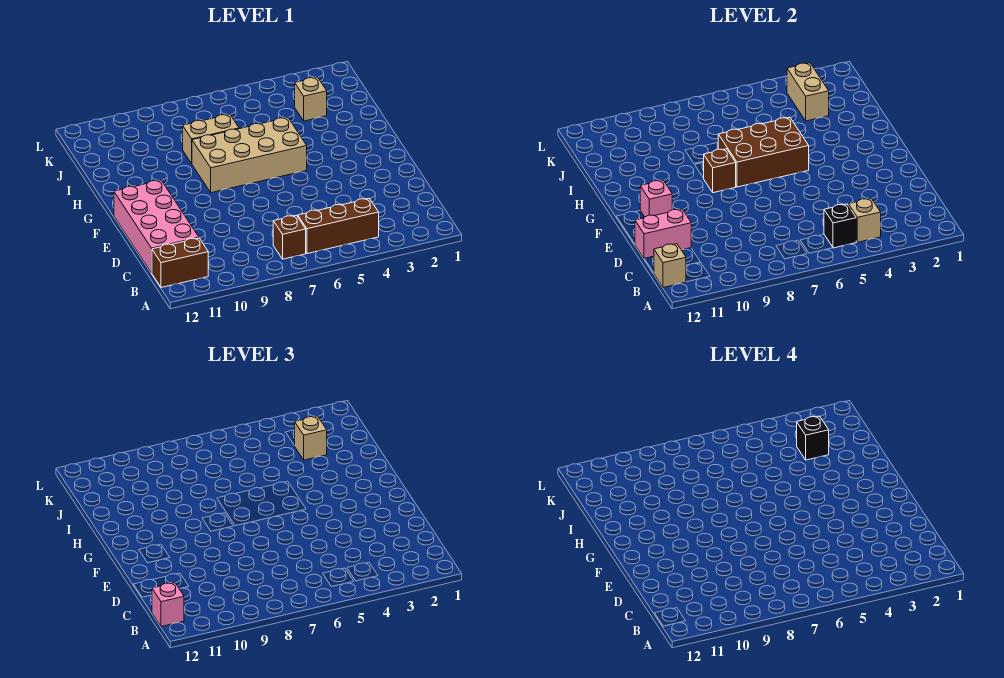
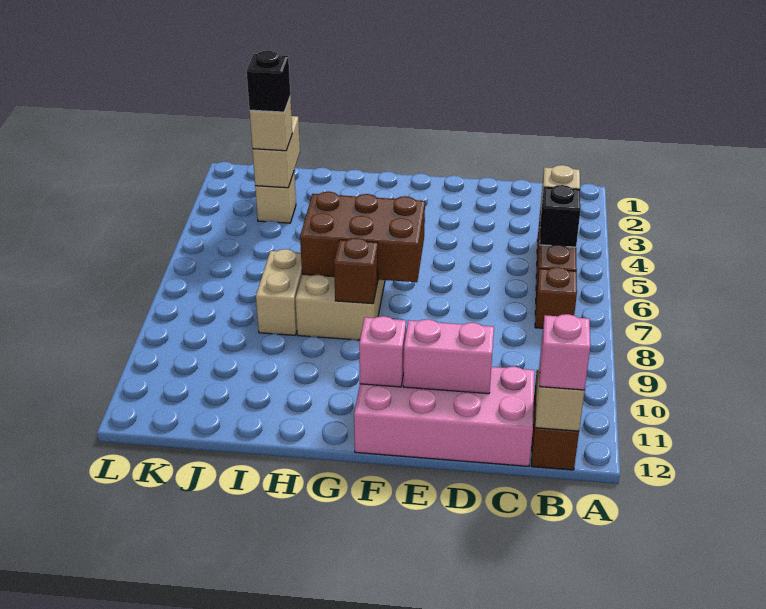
pink 1x2 brick [635,209,691,259] -> pink 1x2 brick turned to [403,319,494,394]
brown 2x3 brick [718,117,809,187] -> brown 2x3 brick turned to [300,192,425,282]
tan 1x2 brick [787,63,829,121] -> tan 1x2 brick turned to [252,116,300,188]

